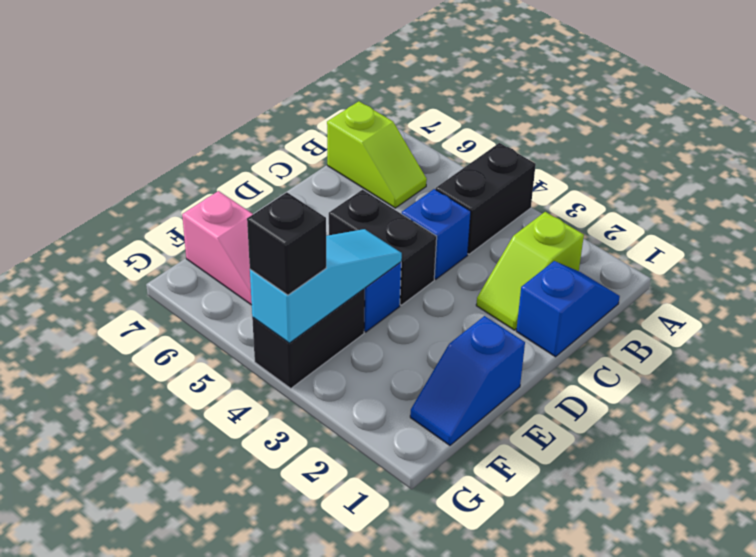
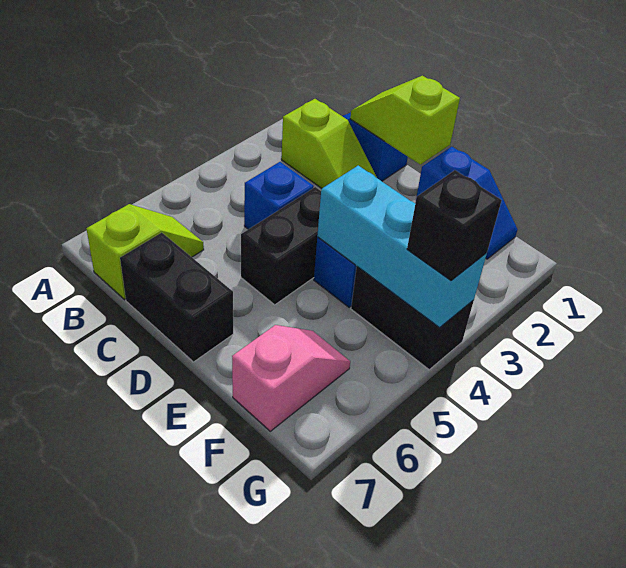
black 1x2 brick [436,143,536,254] -> black 1x2 brick moved to [120,233,233,362]
none -> lime 1x2 slope [350,76,460,165]
cyan 1x3 slope [250,229,402,343] -> cyan 1x3 brick [317,166,487,328]

